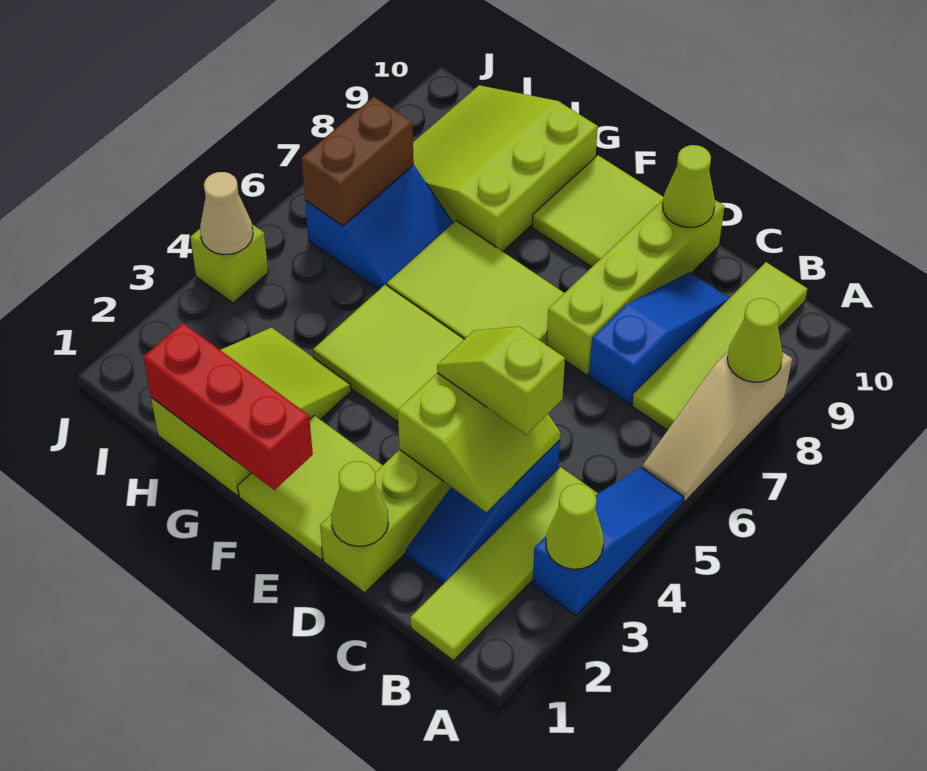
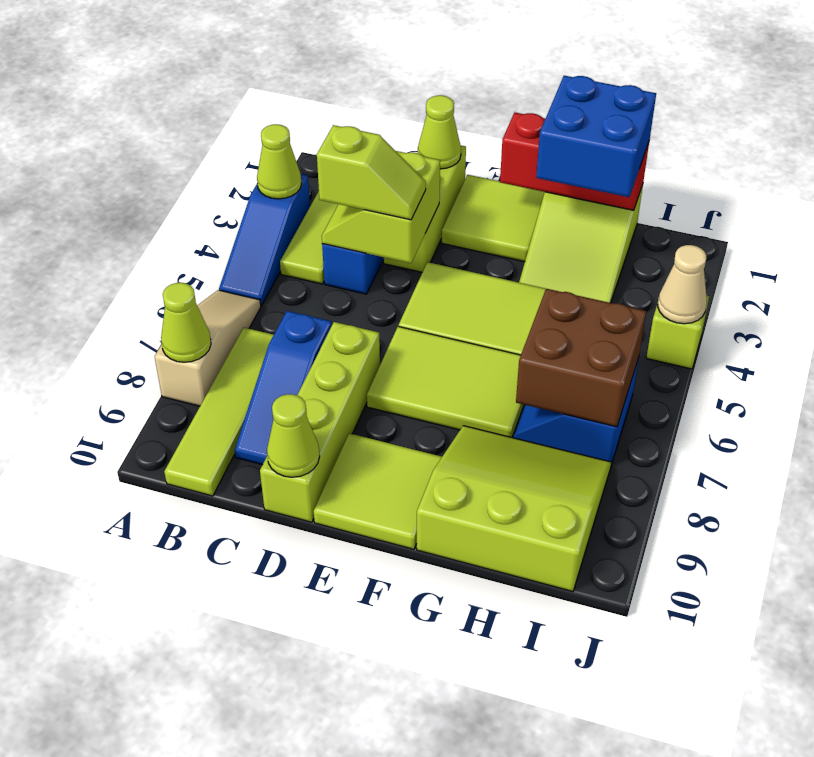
none -> blue 2x2 brick [536,76,656,197]
lime 3x3 slope [413,85,598,252] -> lime 3x3 slope turned to [417,426,611,592]
brown 1x2 brick [301,97,414,226] -> brown 2x2 brick [516,289,646,427]

